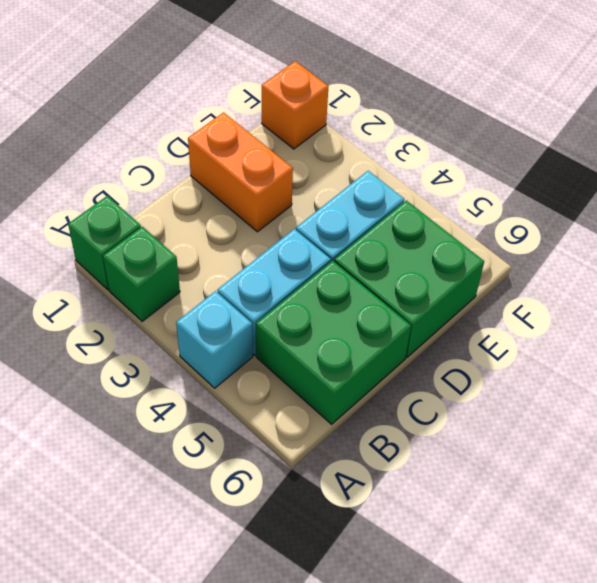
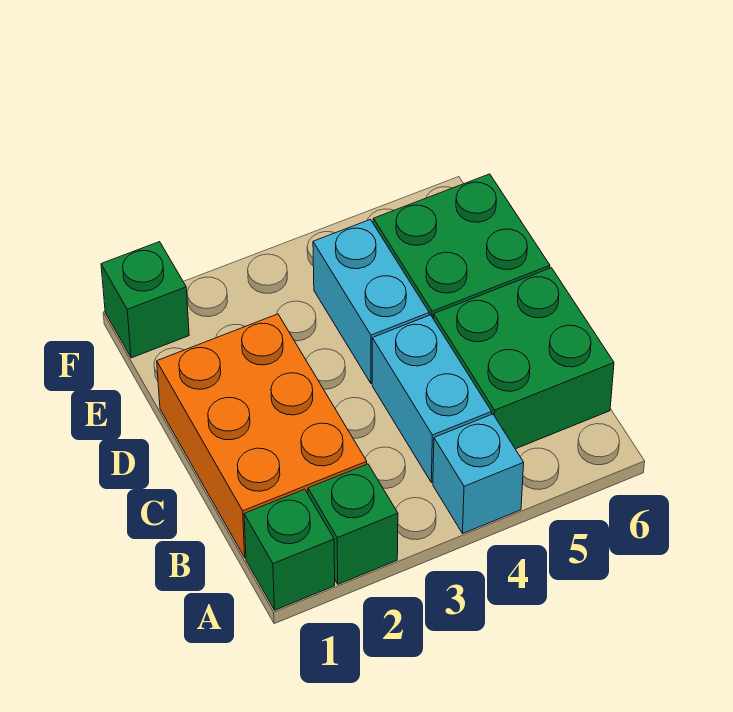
orange 1x2 brick [188,112,293,232] -> orange 2x3 brick [157,314,367,558]
orange 1x1 brick [262,61,329,149] -> green 1x1 brick [101,242,189,358]

